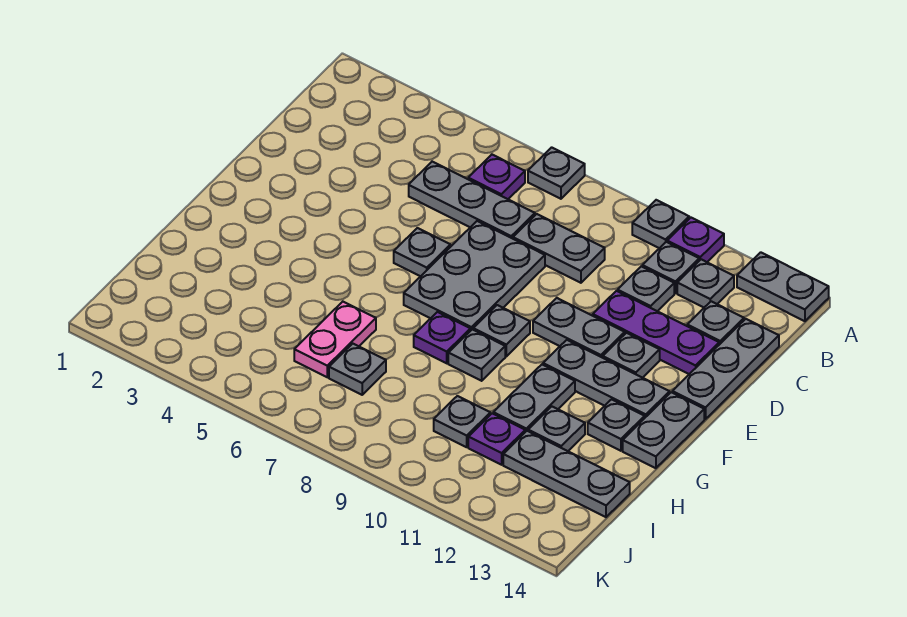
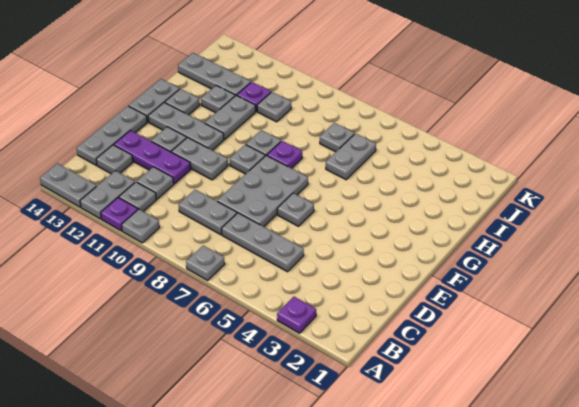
purple 1x1 plate [468,155,525,199] -> purple 1x1 plate moved to [277,297,316,333]
grey 1x1 plate [677,259,734,307] -> grey 1x2 plate [80,171,135,219]
pink 1x2 plate [294,302,376,377] -> grey 1x2 plate [326,133,376,180]

